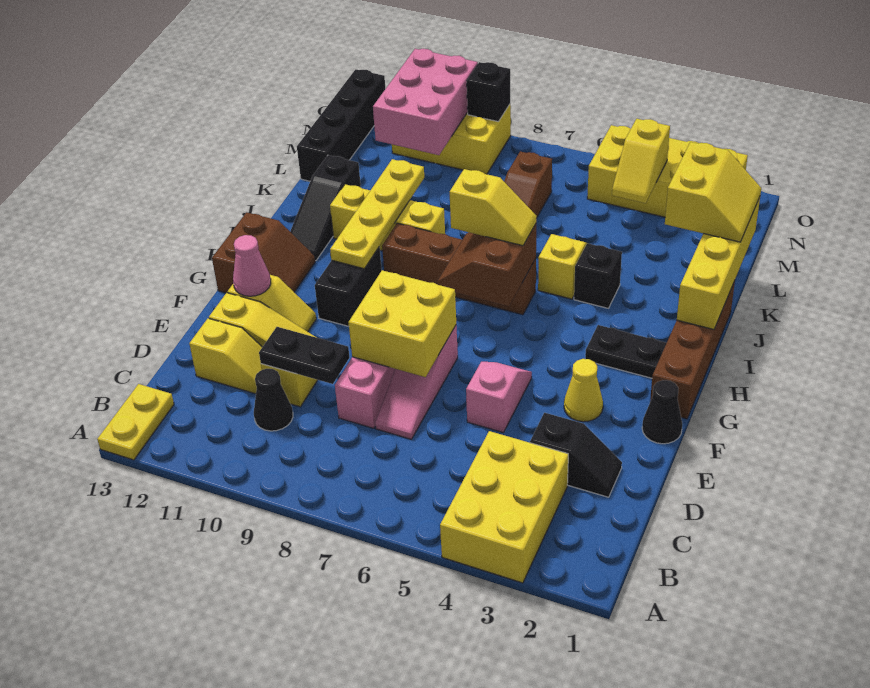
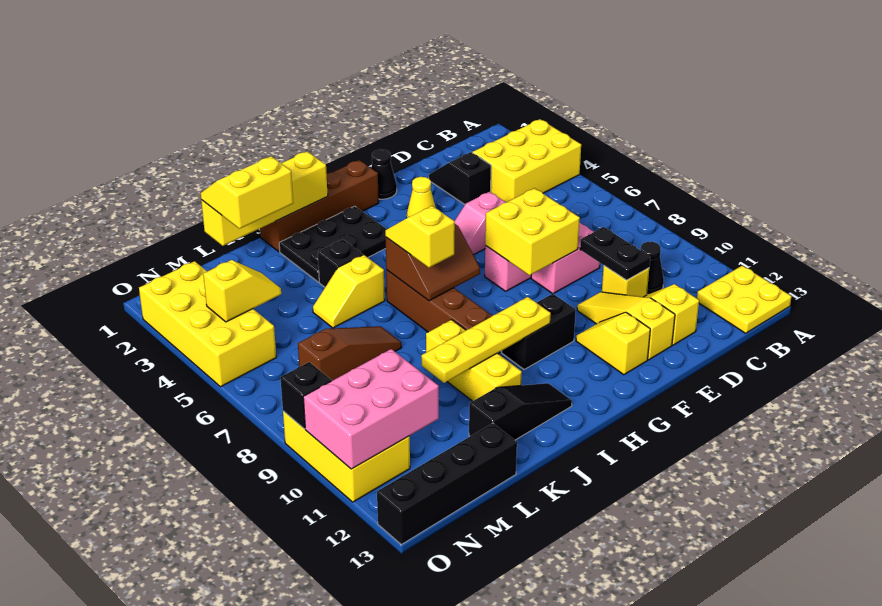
yellow 1x2 plate [97,384,174,460] -> yellow 2x2 plate [697,266,792,333]
pink 1x1 cone [233,235,271,296] -> none
brown 2x2 slope [212,212,315,293] -> none
black 1x2 plate [585,325,666,378] -> black 2x3 plate [279,206,387,282]

